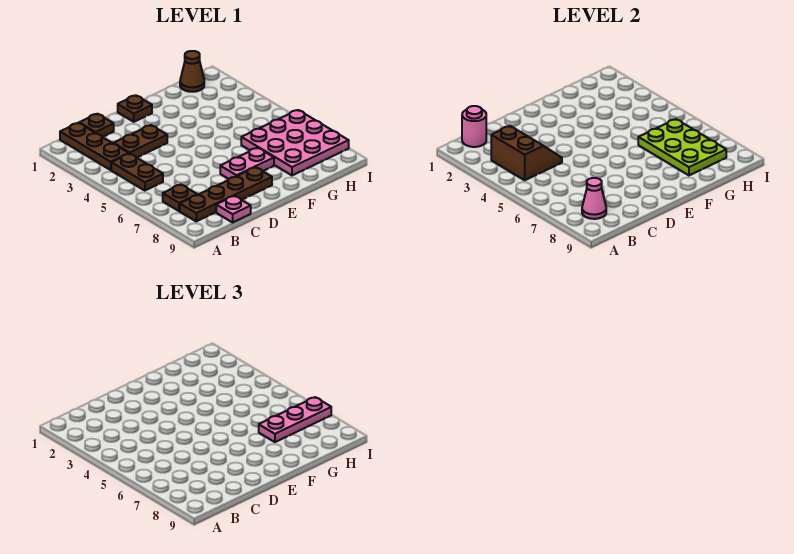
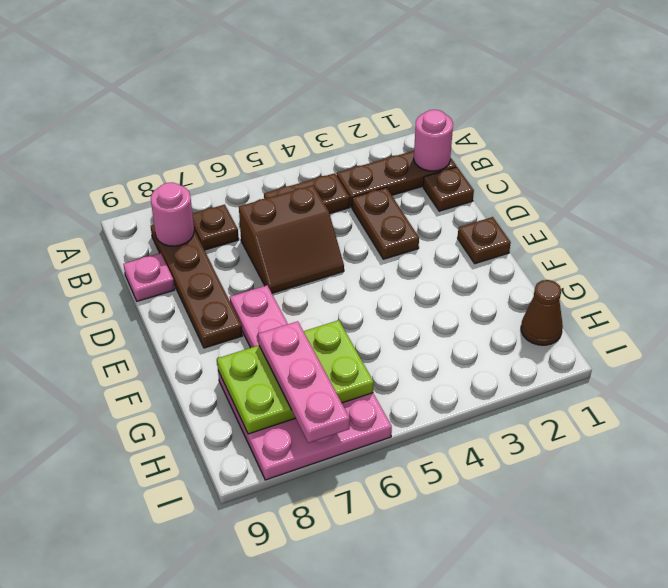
brown 2x2 slope [491,126,562,180] -> brown 2x2 slope moved to [239,185,344,293]
pink 1x1 cone [582,178,606,219] -> pink 1x1 round brick [151,182,194,246]

